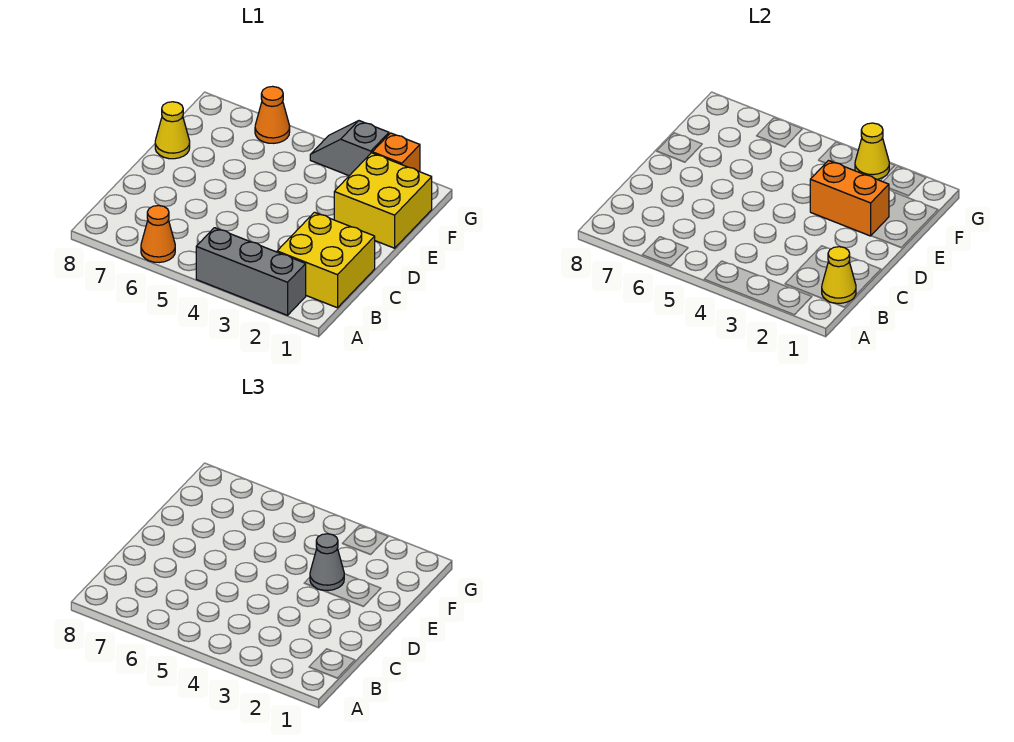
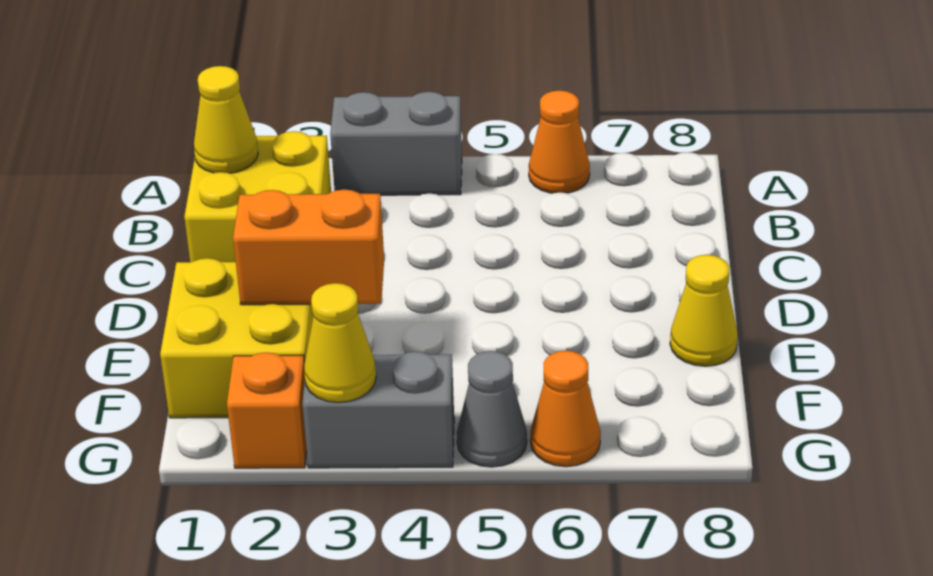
grey 1x3 brick [196,228,306,315] -> grey 1x2 brick [330,92,462,195]
grey 1x1 cone [310,534,344,591] -> grey 1x1 cone moved to [457,351,527,467]
grey 1x2 slope [310,121,389,176] -> grey 1x2 brick [302,352,454,468]

